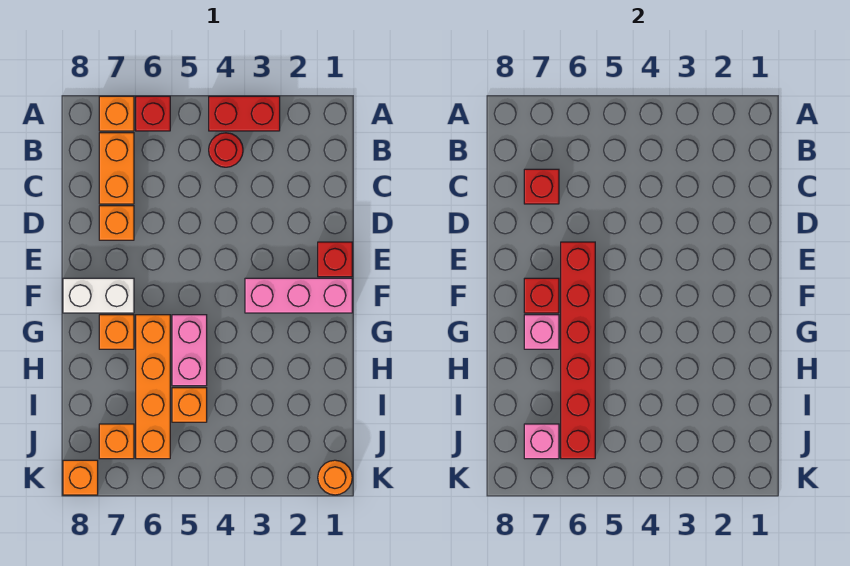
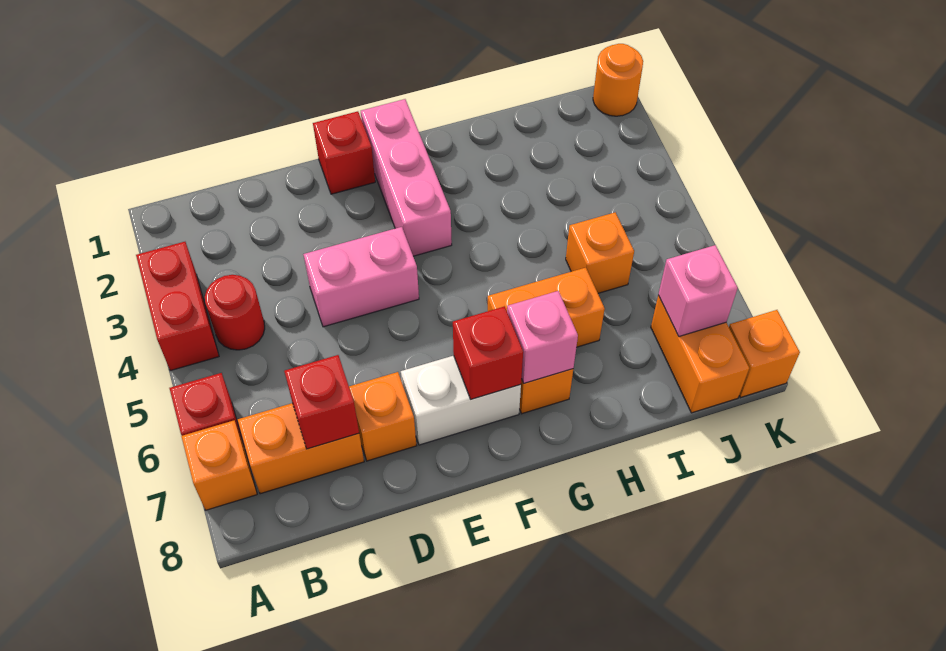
red 1x6 brick [561,242,595,459] -> none
white 1x2 brick [63,278,134,313] -> white 1x2 brick turned to [401,356,521,445]
pink 1x2 brick [172,315,207,386] -> pink 1x2 brick moved to [303,227,419,327]
orange 1x4 brick [136,315,170,459] -> orange 1x2 brick [488,268,605,347]
orange 1x1 brick [99,424,134,459] -> orange 1x2 brick [651,295,749,413]

